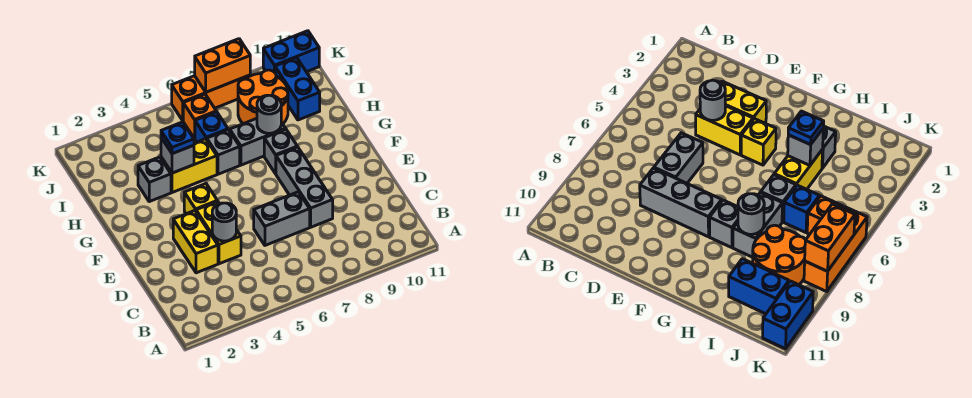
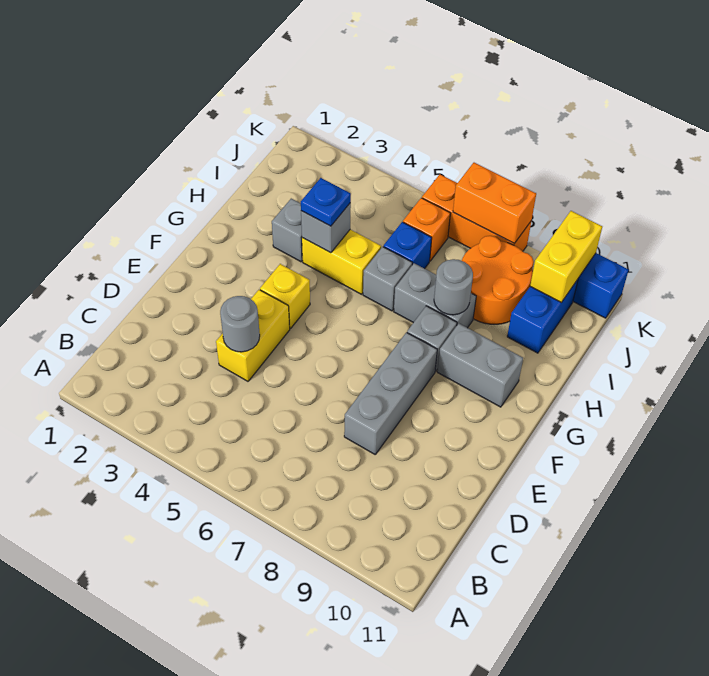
yellow 1x2 brick [173,211,218,273] -> yellow 1x2 brick moved to [530,211,602,302]
grey 1x2 brick [254,192,310,245] -> grey 1x2 brick moved to [437,323,523,407]

